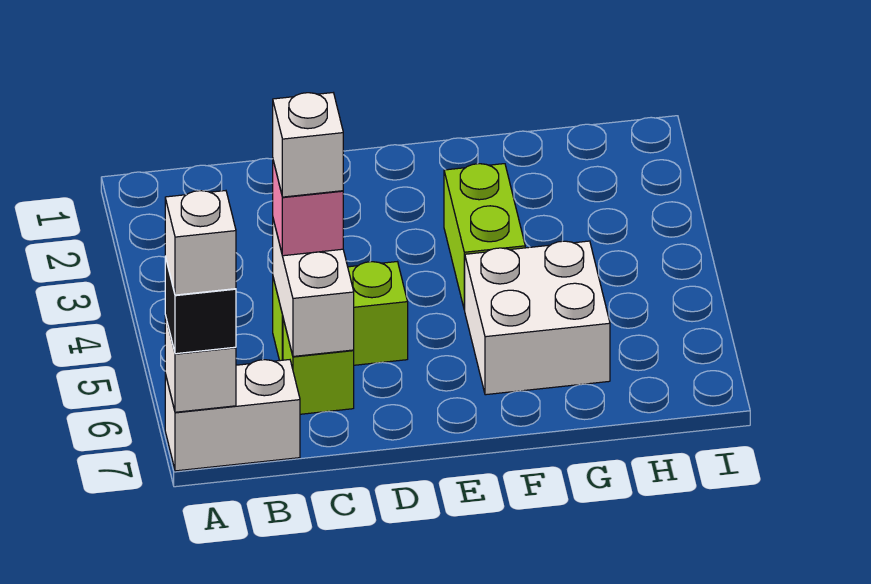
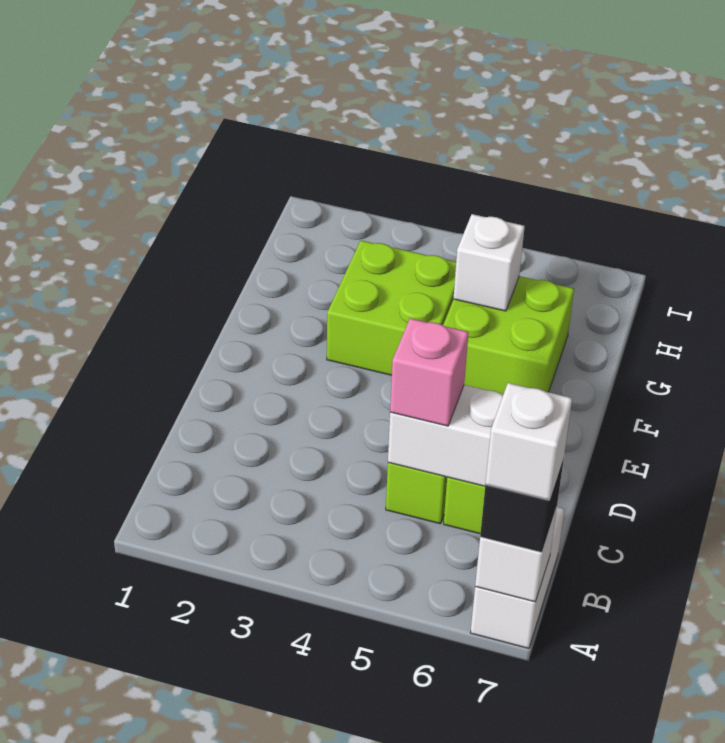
white 1x1 brick [273,93,343,197] -> white 1x1 brick moved to [454,214,525,311]
lime 1x2 brick [444,164,525,310] -> lime 2x2 brick [327,240,456,375]
white 2x2 brick [465,241,610,395] -> lime 2x2 brick [443,276,574,394]

